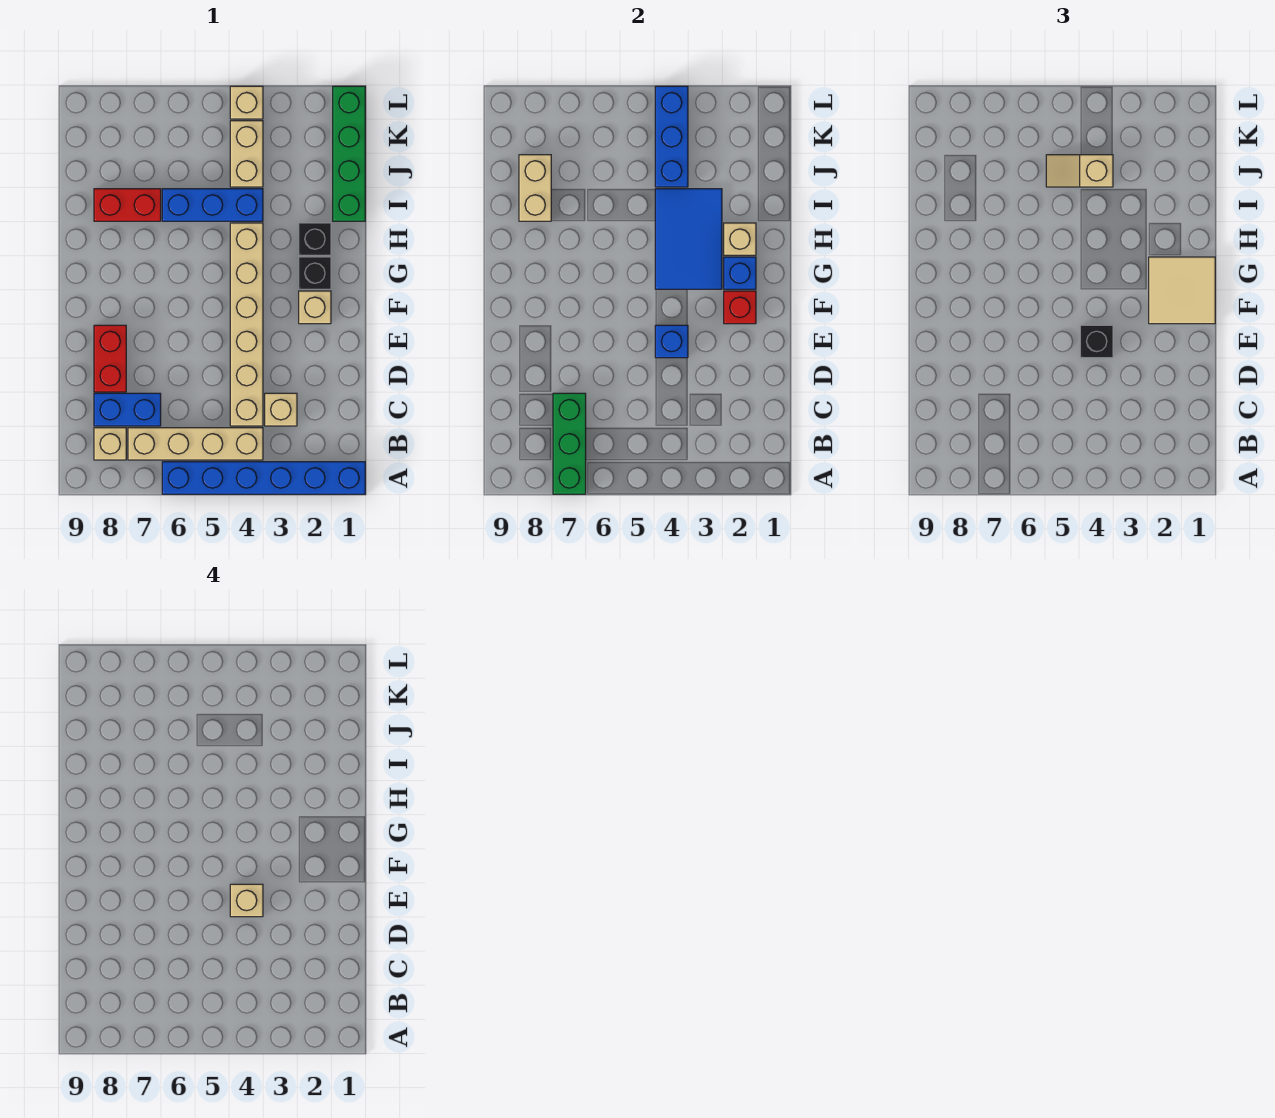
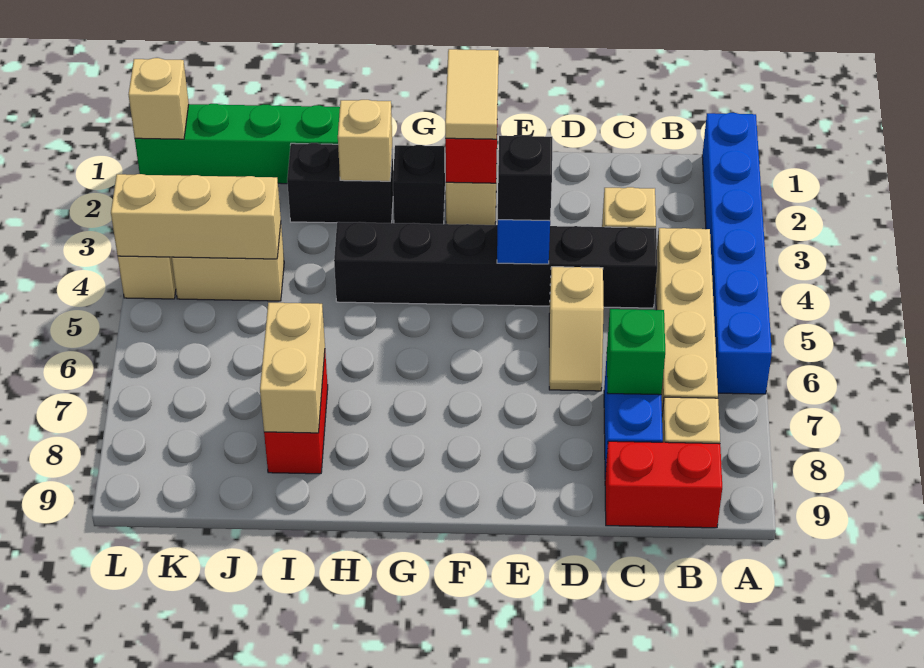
green 1x3 brick [553,393,586,494] -> green 1x1 brick [607,309,665,395]
tan 1x6 brick [230,223,263,426] -> black 1x6 brick [334,222,657,308]
red 1x2 brick [94,325,126,392] -> red 1x2 brick moved to [605,441,722,528]
tan 1x1 brick [230,884,263,917] -> tan 1x1 brick moved to [129,58,189,139]
tan 2x2 tile [1149,257,1215,324] -> tan 1x2 tile [445,49,499,139]
blue 1x1 brick [724,257,756,289] -> none
blue 2x3 tile [655,189,722,289] -> none
black 1x1 brick [299,223,331,255] -> black 1x2 brick [287,143,393,223]
blue 1x3 brick [162,189,263,221] -> none
tan 1x2 brick [519,155,551,221] -> tan 1x2 brick turned to [260,303,325,433]
blue 1x3 brick [655,86,688,187] -> tan 1x3 brick [111,174,281,259]
tan 1x2 slope [1046,155,1113,187] -> tan 1x2 slope moved to [549,267,604,391]

